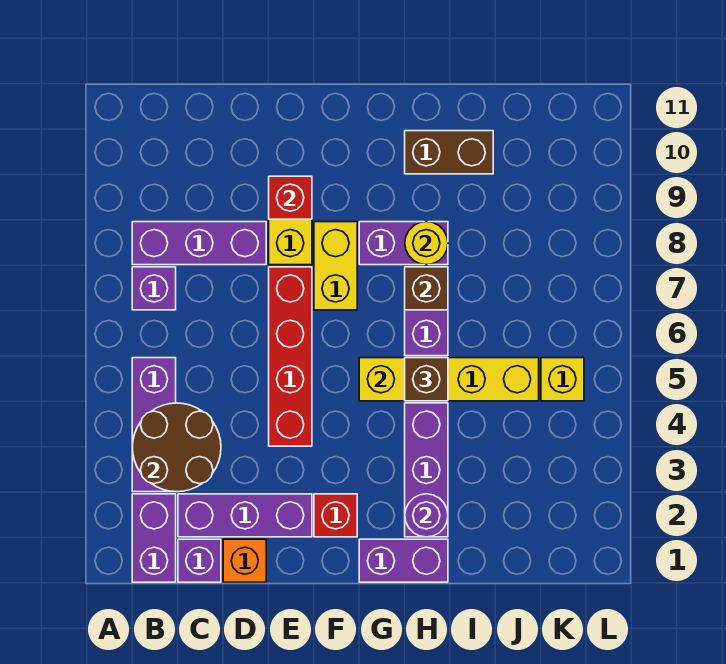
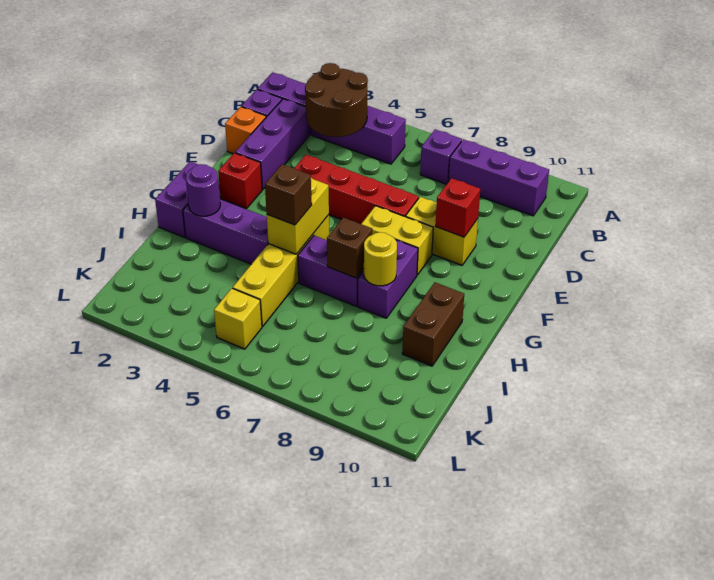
purple 1x3 brick [132,222,266,265] -> purple 1x3 brick turned to [449,139,549,216]

